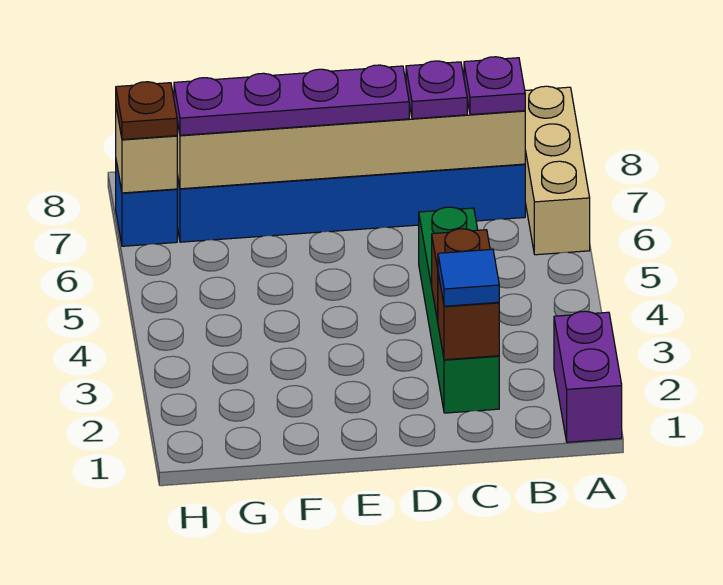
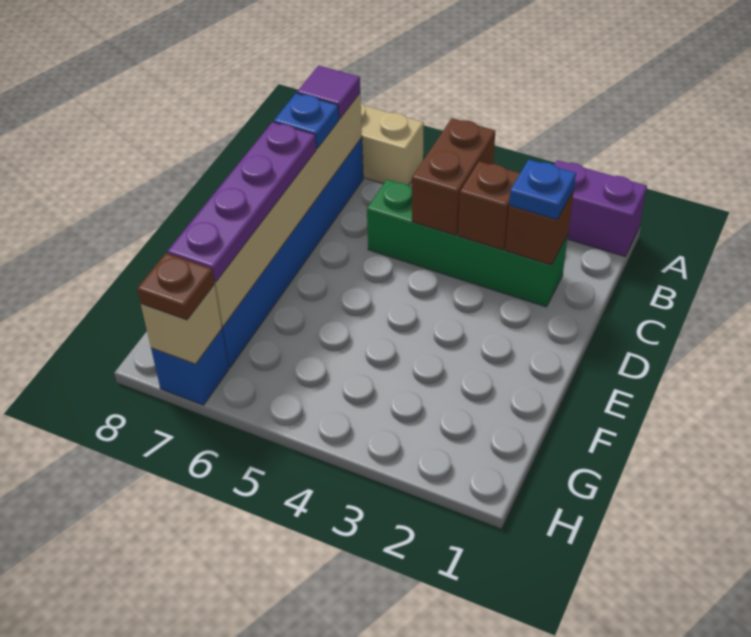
none -> brown 1x2 brick [412,118,495,235]
purple 1x1 plate [464,57,525,115] -> purple 1x1 tile [297,66,360,119]
blue 1x1 tile [438,249,499,306] -> blue 1x1 plate [509,160,576,220]
purple 1x1 plate [406,61,467,119] -> blue 1x1 plate [274,93,339,148]

